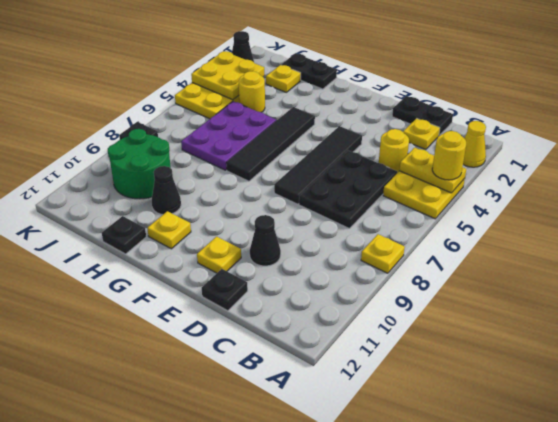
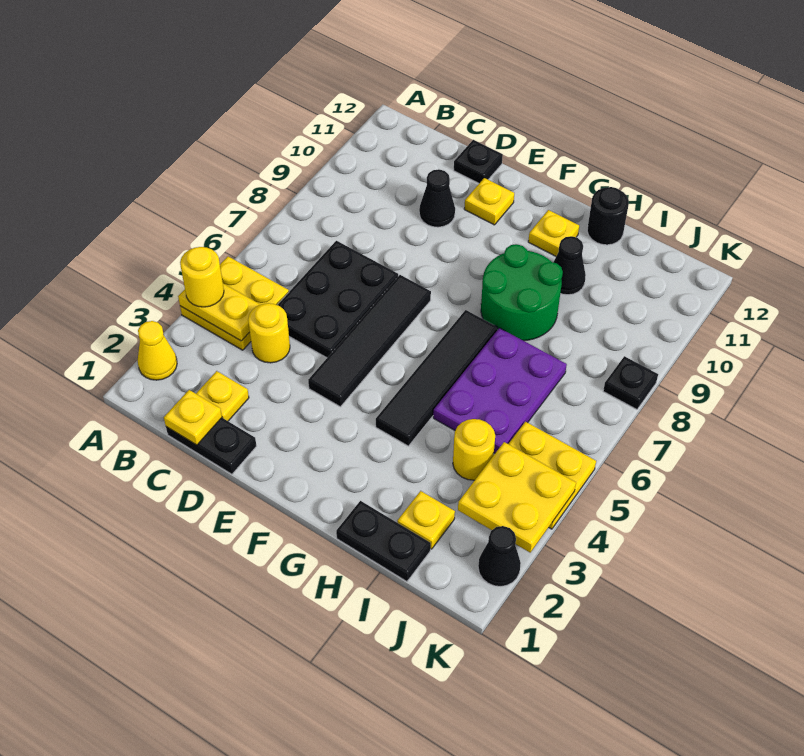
yellow 1x1 plate [361,234,405,273] -> yellow 1x1 plate moved to [164,390,222,445]
black 1x1 plate [102,216,146,254] -> black 1x1 round brick [587,187,629,245]
green 2x2 round brick [108,129,171,199] -> green 2x2 round brick moved to [481,244,563,341]

